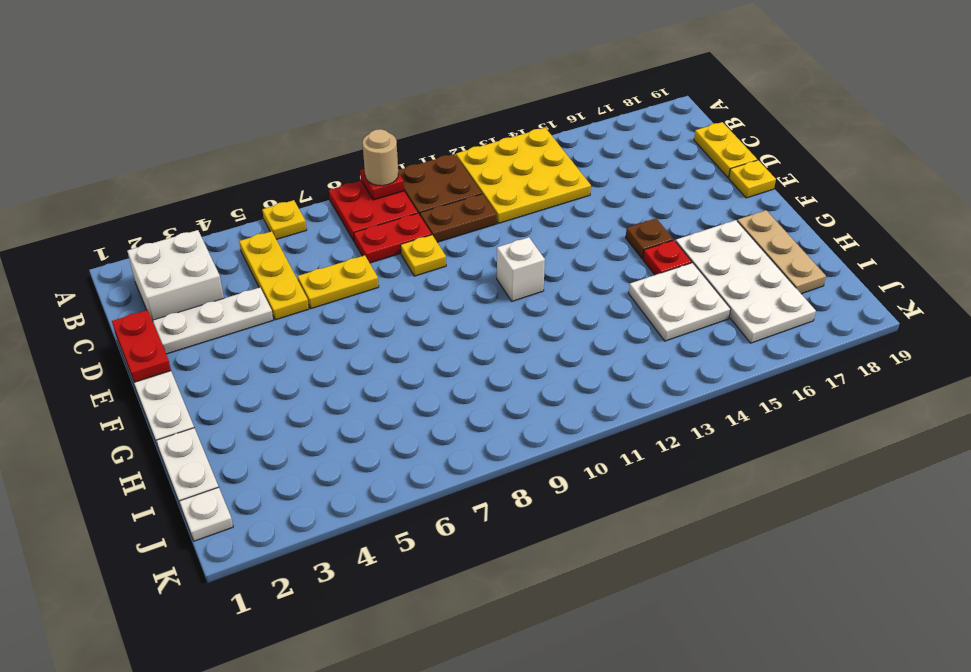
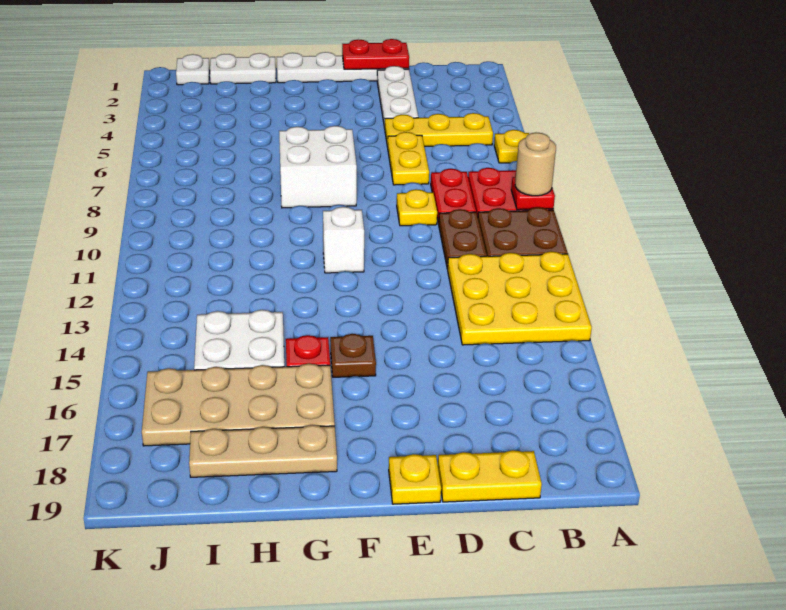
white 2x2 brick [127,230,224,321] -> white 2x2 brick moved to [279,126,357,208]
white 2x4 plate [676,220,816,343] -> tan 2x4 plate [142,363,335,446]

